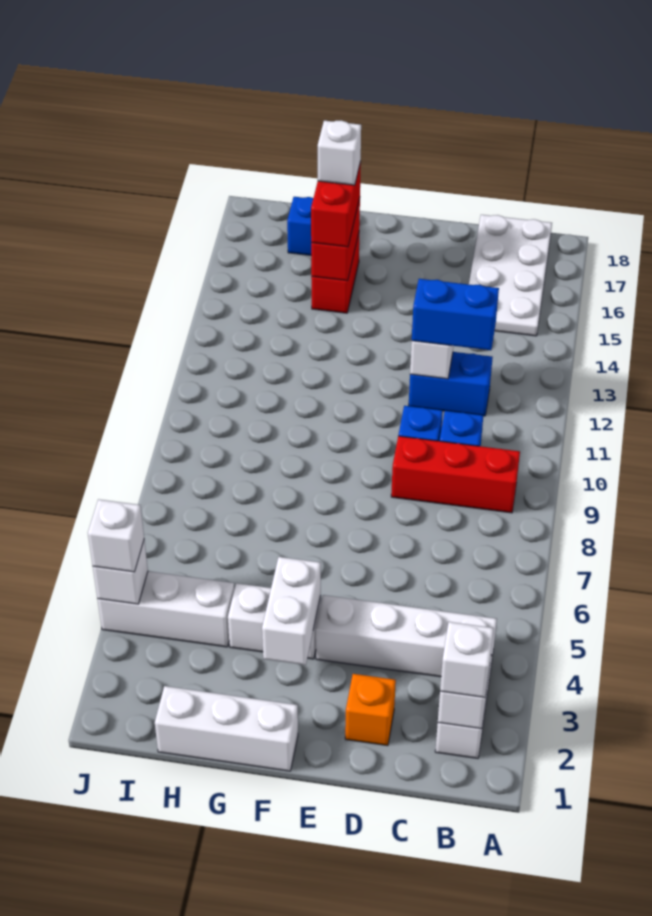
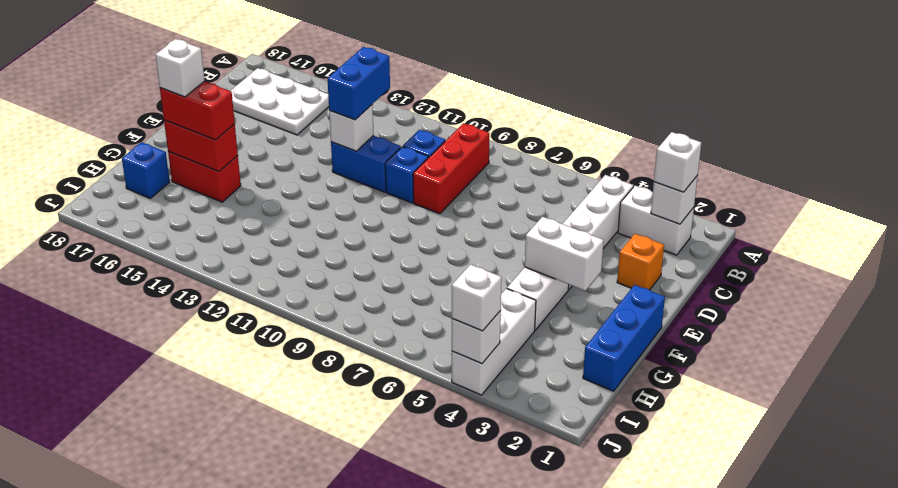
white 2x4 plate [469,215,552,336] -> white 2x3 plate [231,68,329,135]
blue 1x2 brick [409,352,493,416] -> blue 1x2 brick turned to [331,136,401,192]
white 1x3 brick [155,686,298,771] -> blue 1x3 brick [583,285,665,391]

